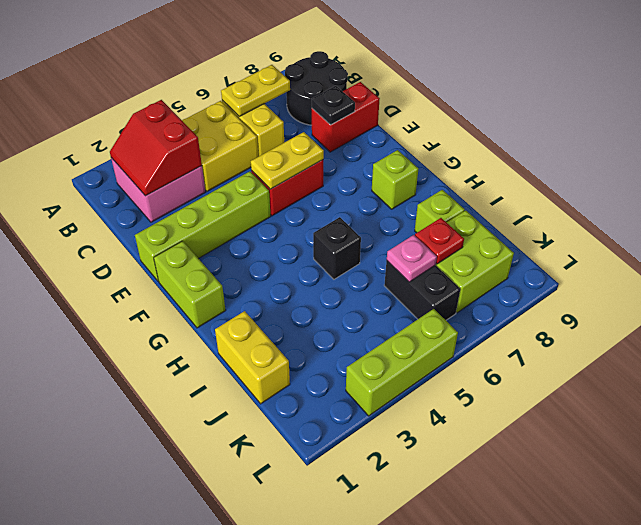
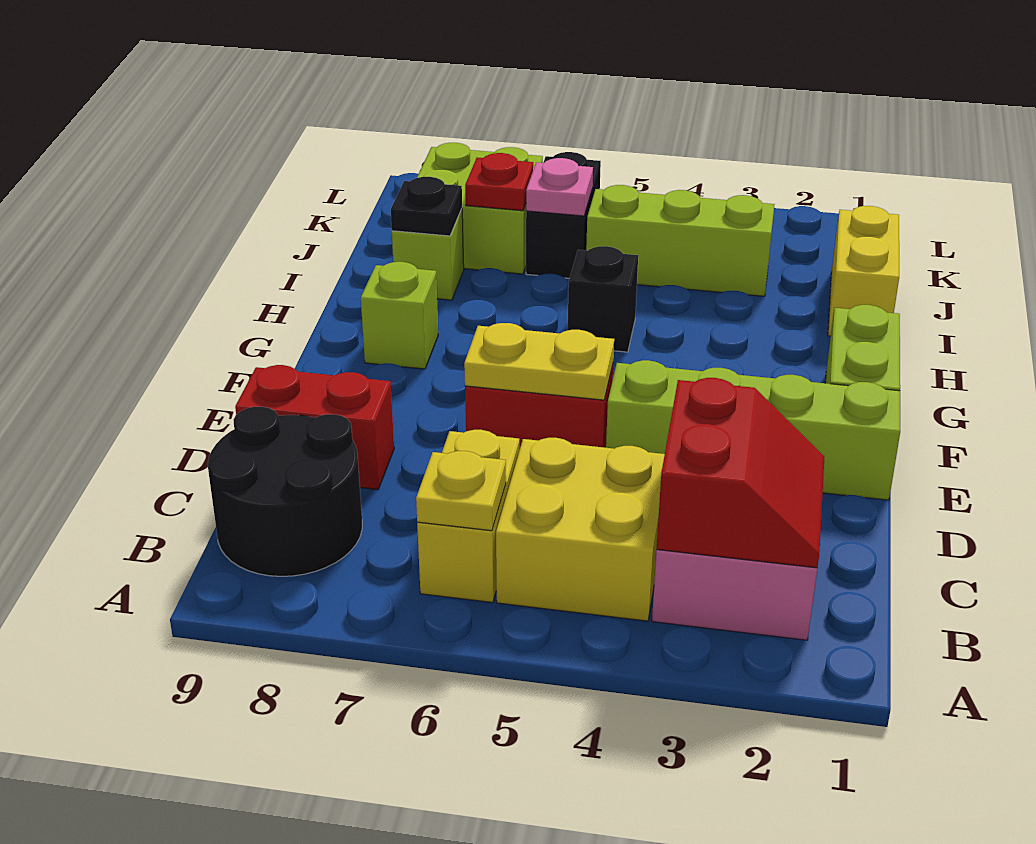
yellow 1x2 plate [221,65,290,117] -> yellow 1x1 plate [416,451,506,531]
black 1x1 plate [312,86,355,125] -> black 1x1 plate moved to [391,177,462,236]
lime 1x3 brick [346,309,458,416] -> lime 1x3 brick moved to [586,185,775,296]

